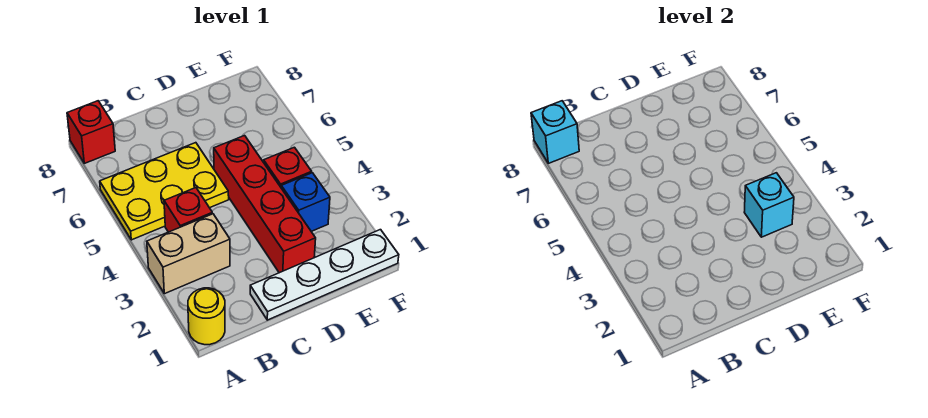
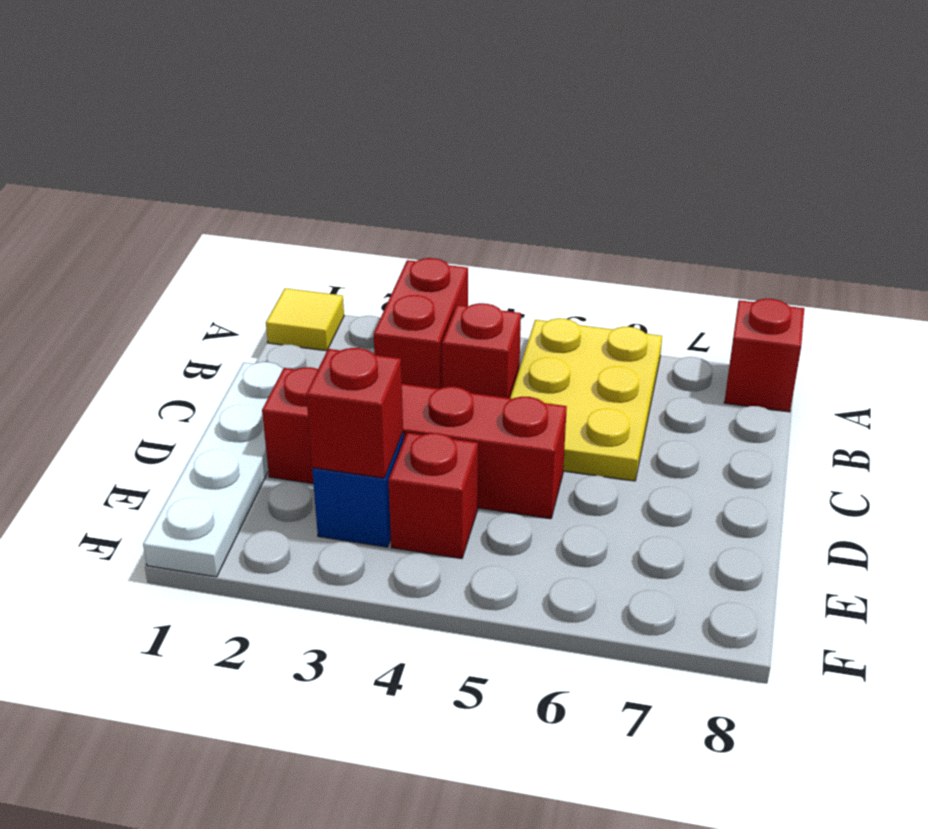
yellow 1x1 round brick [188,288,225,345] -> yellow 1x1 tile [266,288,344,351]
tan 1x2 brick [147,214,230,294] -> red 1x2 brick [374,258,468,389]
cyan 1x1 brick [531,101,579,163] -> none
cyan 1x1 brick [744,173,794,237] -> red 1x1 brick [306,348,403,478]

